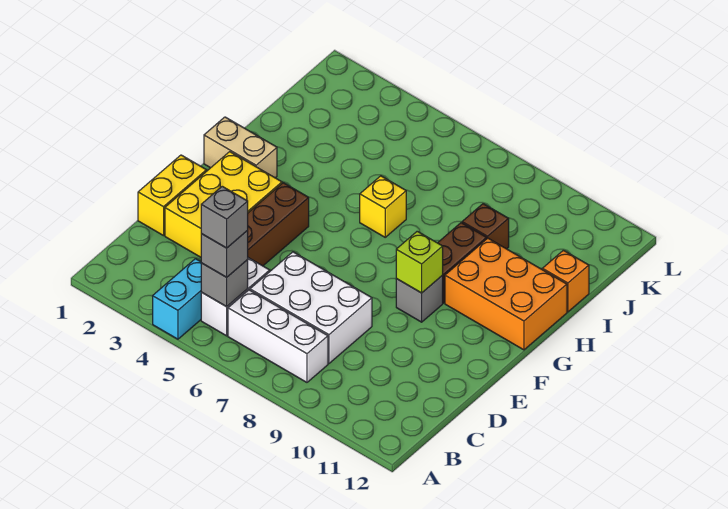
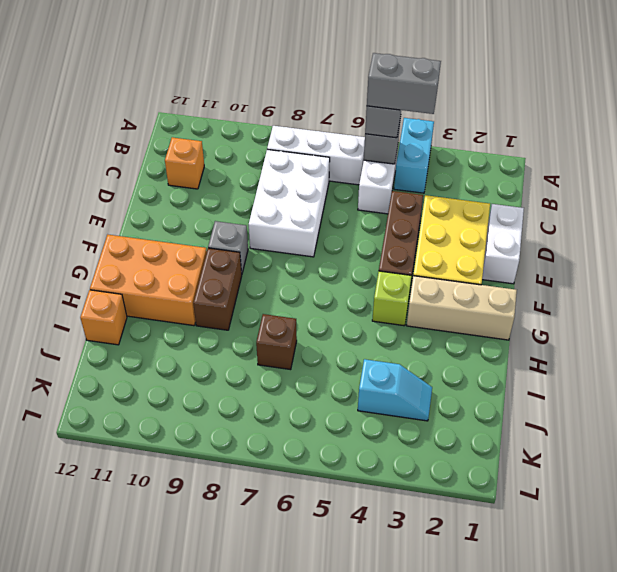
grey 1x1 brick [201,186,248,248] -> grey 1x2 brick [367,53,441,114]
white 2x3 brick [250,252,372,363] -> white 2x3 brick turned to [249,149,330,257]
none -> orange 1x1 brick [165,137,204,189]
yellow 1x2 brick [138,155,206,236] -> white 1x2 brick [482,204,524,284]
lime 1x1 brick [396,231,443,293] -> lime 1x1 brick moved to [372,271,412,326]
tan 1x2 brick [204,117,277,178] -> tan 1x3 brick [407,276,517,340]
yellow 1x1 brick [360,176,406,237] -> none
brown 1x1 brick [462,204,509,249] -> brown 1x1 brick moved to [256,314,297,370]
none -> cyan 1x2 slope [358,359,432,421]

